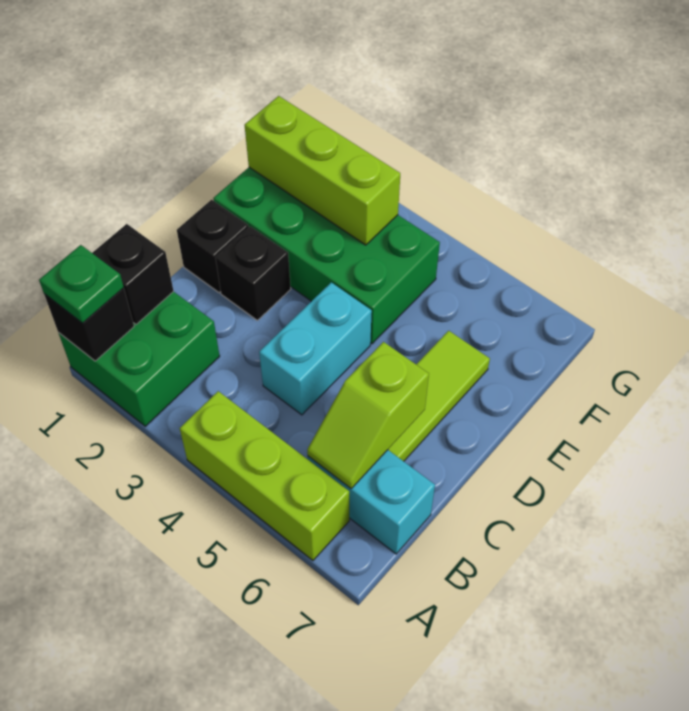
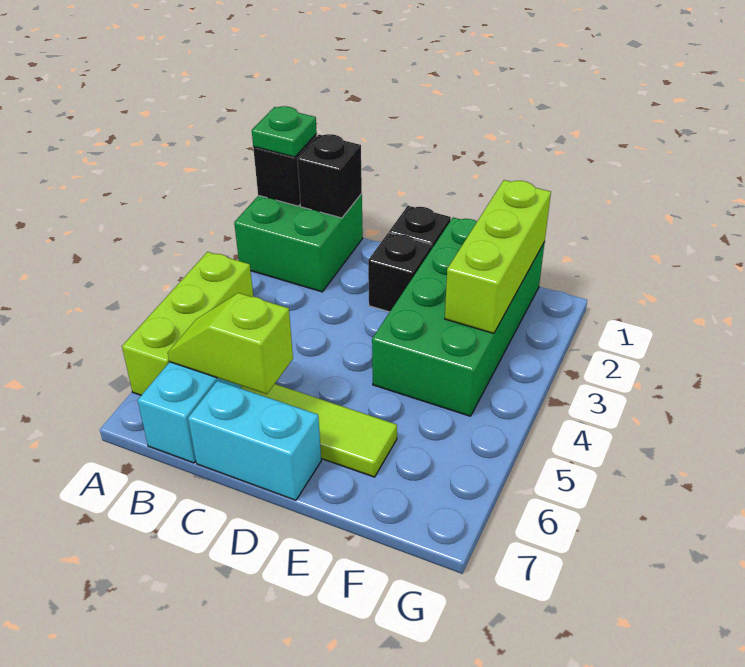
cyan 1x2 brick [259,282,372,415] -> cyan 1x2 brick moved to [188,381,321,500]

